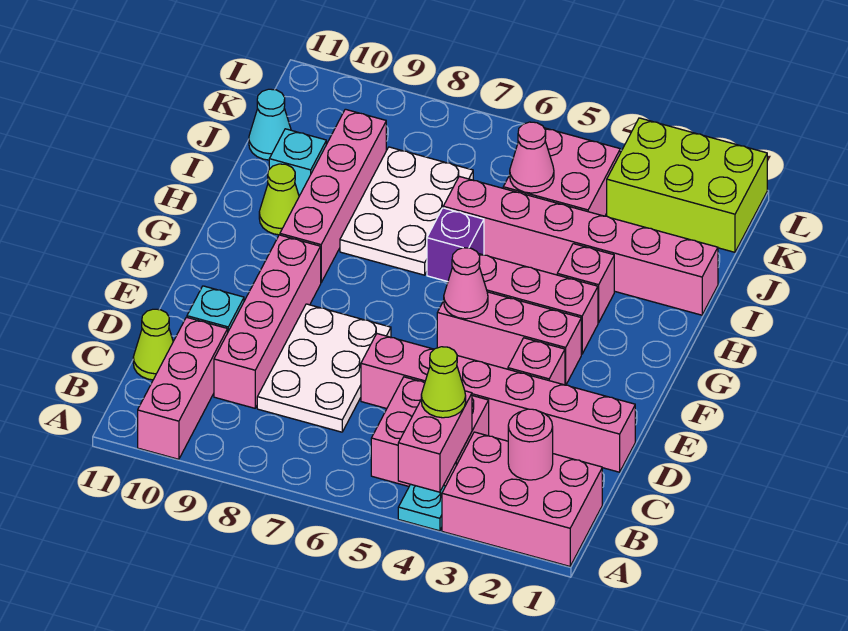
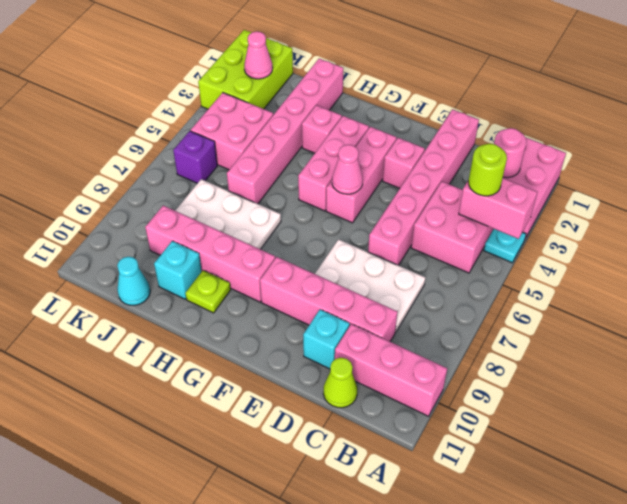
lime 1x1 cone [421,347,466,418] -> lime 1x1 round brick [468,144,507,196]
purple 1x1 brick [427,208,484,282] -> purple 1x1 brick moved to [173,131,217,183]
lime 1x1 cone [259,164,299,235] -> lime 1x1 plate [186,270,231,313]
pink 1x1 cone [510,122,554,193] -> pink 1x1 cone moved to [244,31,273,79]

